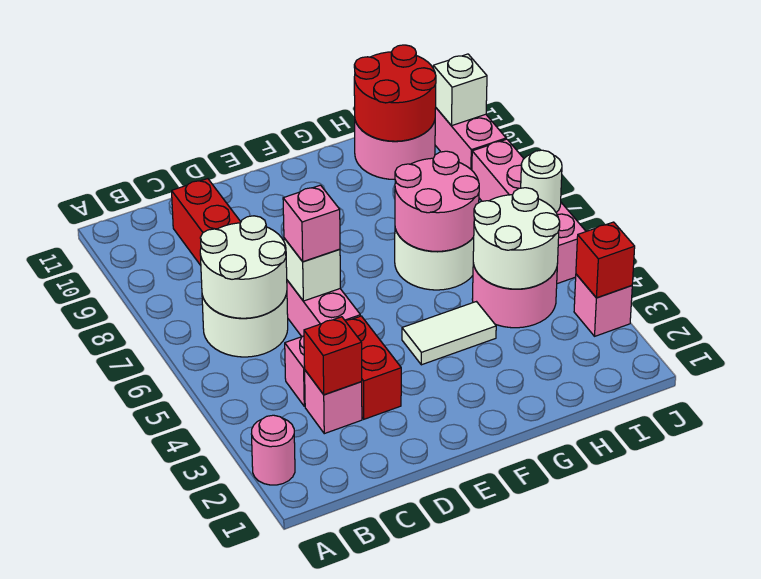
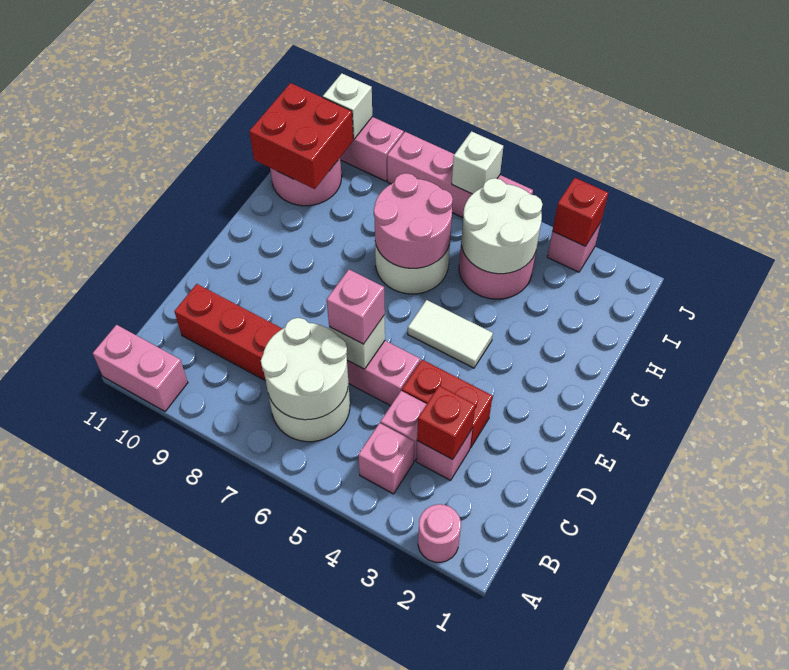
none -> pink 1x2 brick [93,325,188,411]
none -> pink 1x1 brick [358,423,414,494]
white 1x2 tile [402,302,496,365] -> white 1x2 tile turned to [408,300,493,368]
red 2x2 round brick [354,45,436,141] -> red 2x2 brick [249,83,353,189]
white 1x1 round brick [521,150,562,212] -> white 1x1 brick [452,131,503,194]

